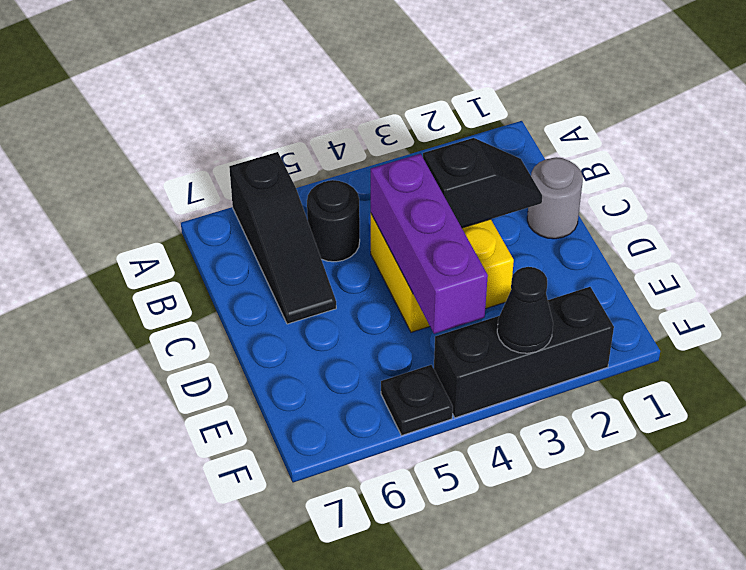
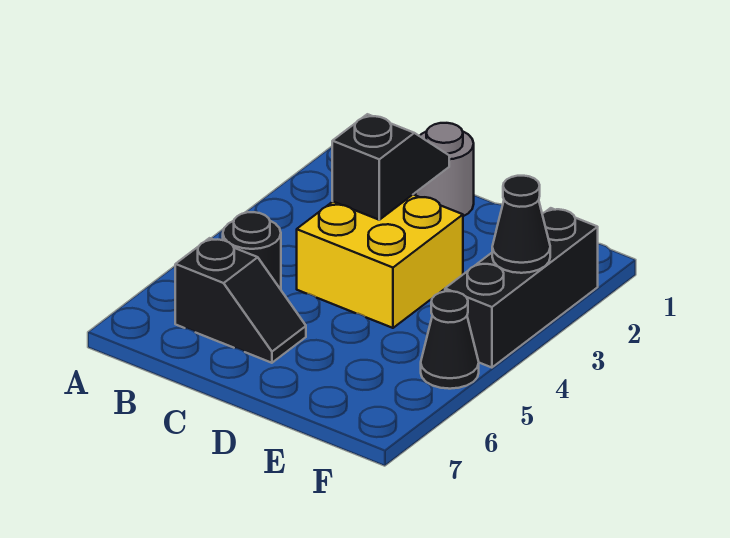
black 1x3 slope [229,152,336,324] -> black 1x2 slope [175,238,306,363]
purple 1x3 brick [371,154,488,334] -> none
black 1x1 plate [381,365,453,436] -> black 1x1 cone [421,291,479,389]

